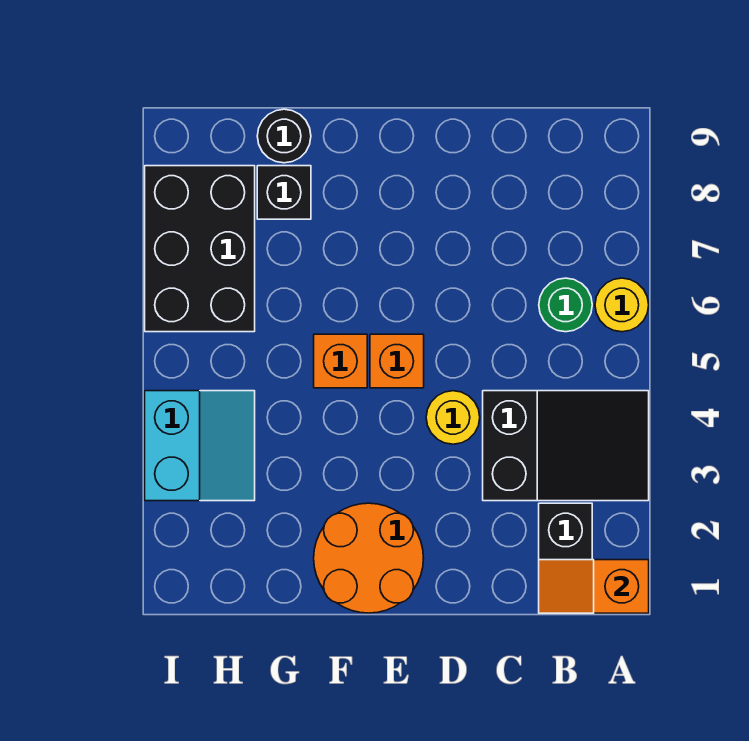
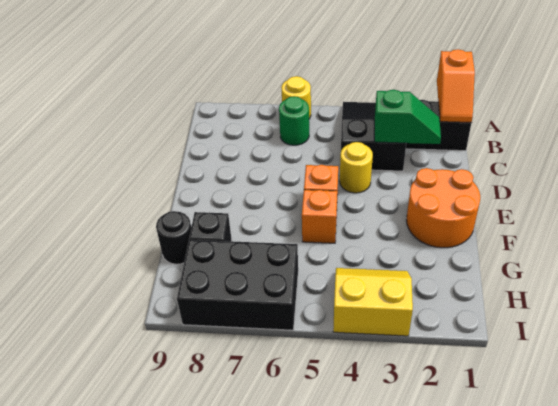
none -> green 1x2 slope [374,90,441,144]
cyan 2x2 slope [145,391,255,501] -> yellow 2x2 slope [333,268,413,336]

